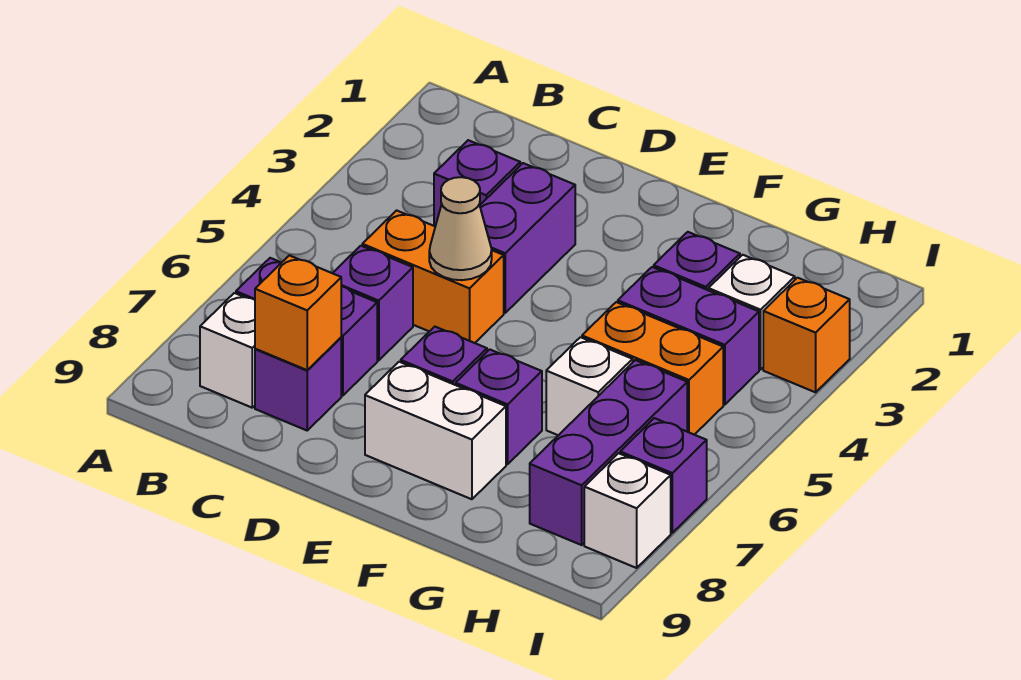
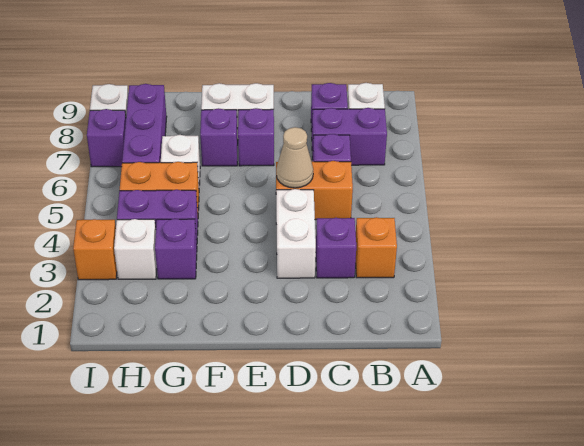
orange 1x1 brick [255,255,341,370] -> orange 1x1 brick moved to [355,217,397,278]
purple 1x2 brick [480,163,575,313] -> white 1x2 brick [276,189,316,278]

